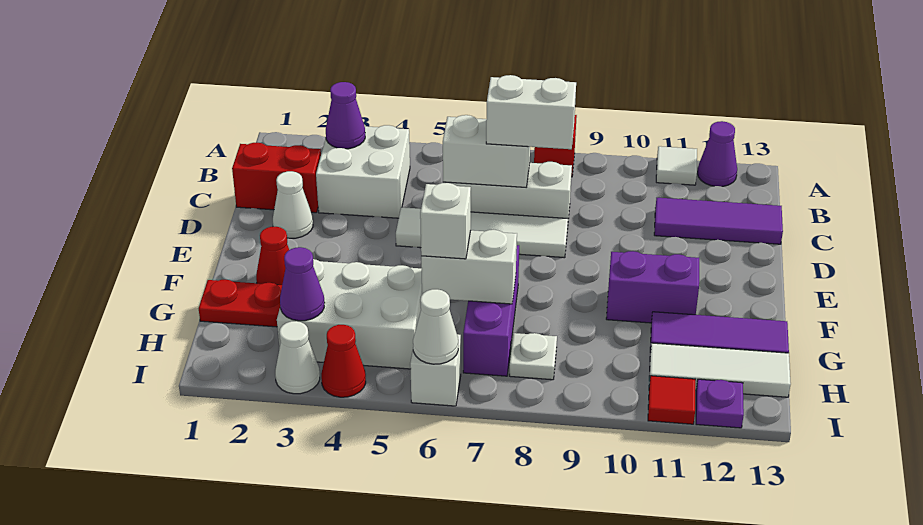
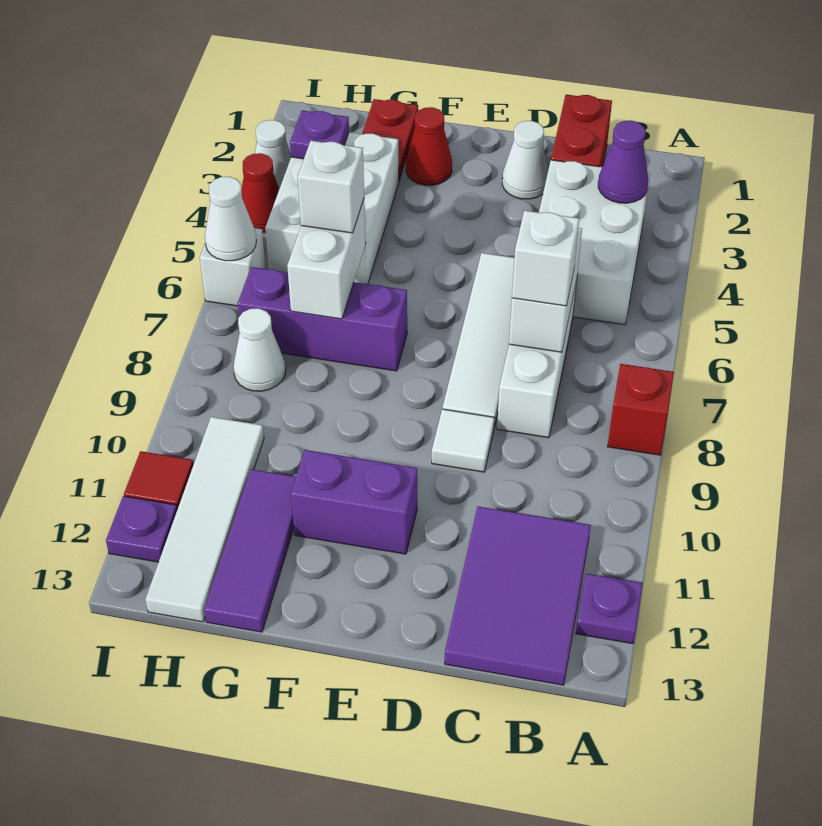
white 1x1 tile [656,146,697,185] -> white 1x1 tile moved to [432,409,494,472]
purple 1x1 cone [698,121,737,187] -> purple 1x1 plate [576,574,643,644]
white 2x2 brick [316,125,410,218] -> white 2x3 brick [539,160,650,325]
white 1x2 brick [486,75,576,149] -> white 1x1 brick [512,210,579,306]
purple 1x3 tile [654,198,783,244] -> purple 2x3 tile [445,507,591,685]
purple 1x2 brick [606,251,699,323] -> purple 1x2 brick turned to [291,450,417,554]
purple 1x1 cone [280,247,325,321] -> purple 1x1 plate [290,111,349,159]
white 1x1 plate [509,333,557,380] -> white 1x1 cone [233,308,286,391]
white 1x3 tile [649,343,791,397] -> white 1x4 tile [145,417,264,622]

